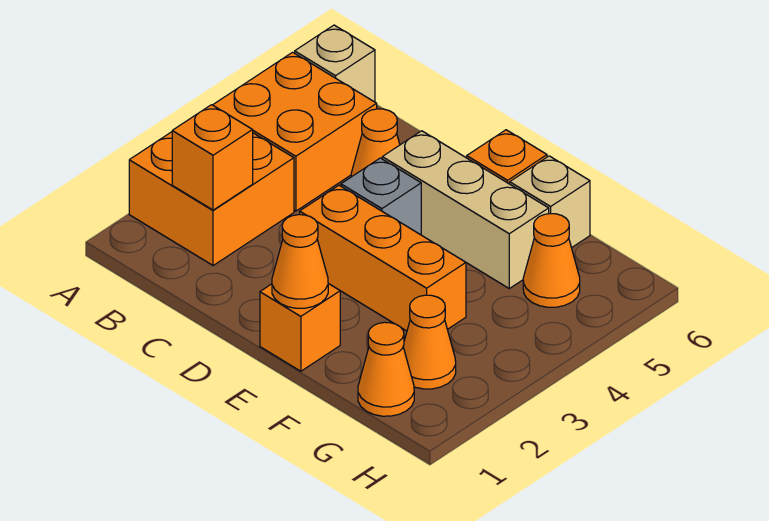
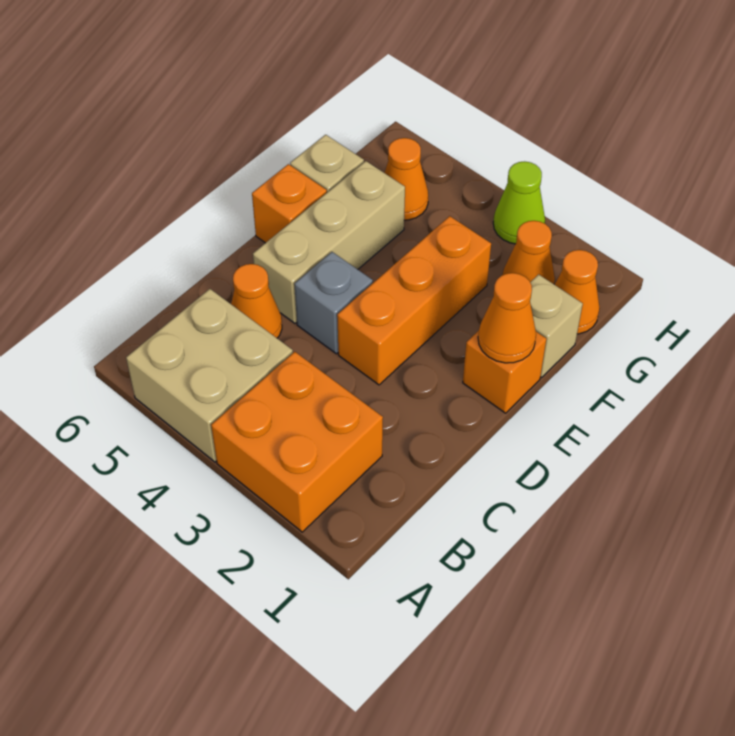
orange 2x2 brick [213,52,377,211] -> tan 2x2 brick [126,289,293,462]
tan 1x1 brick [295,25,375,102] -> tan 1x1 brick moved to [530,274,583,377]
orange 1x1 brick [172,105,253,210] -> none
none -> lime 1x1 cone [493,161,545,244]

